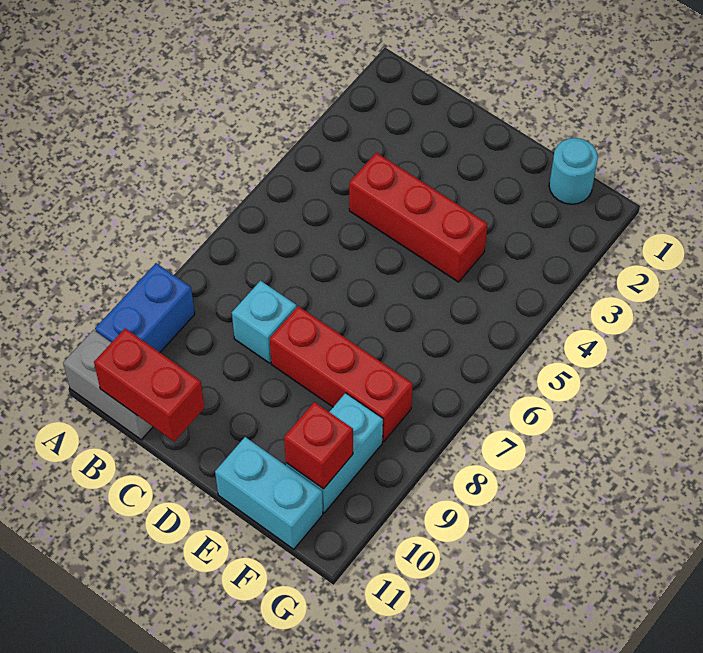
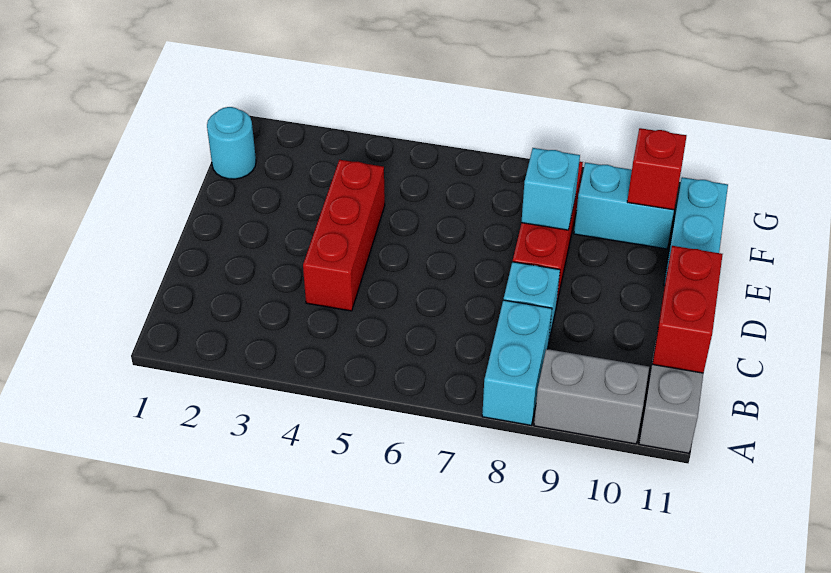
none -> cyan 1x2 brick [482,300,552,425]
blue 1x2 brick [95,263,195,352] -> grey 1x2 brick [534,349,649,444]
none -> cyan 1x1 brick [521,148,580,230]

